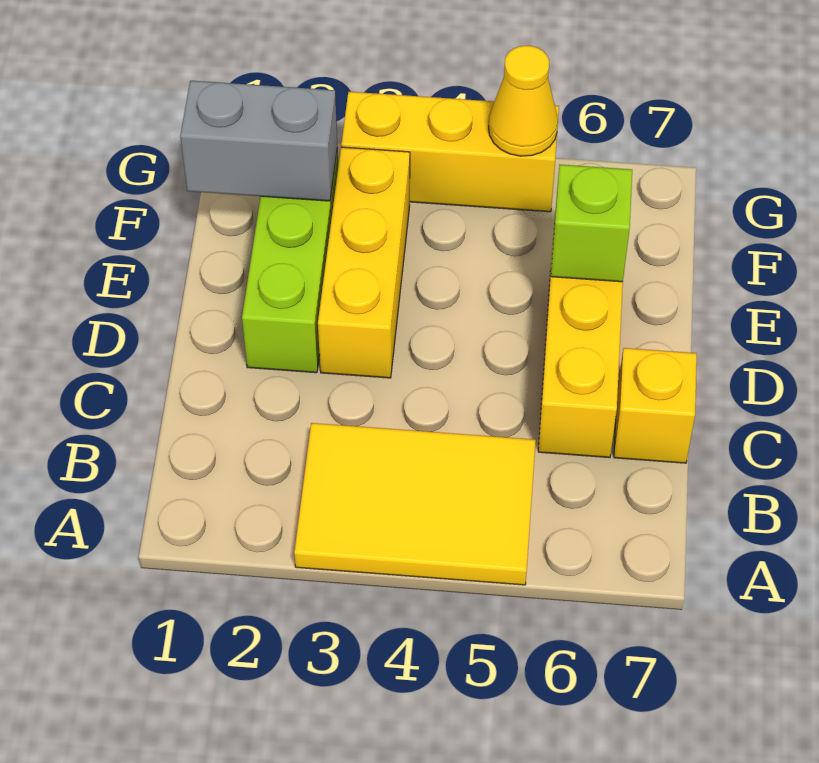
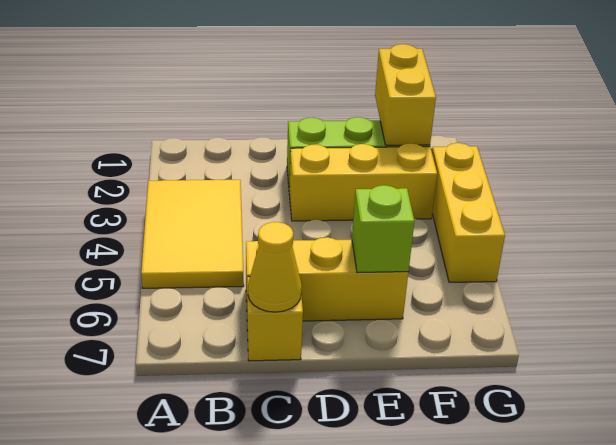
grey 1x2 brick [180,81,337,201] -> yellow 1x2 brick [375,44,436,145]
yellow 1x1 cone [489,45,558,156] -> yellow 1x1 cone moved to [248,222,302,312]

